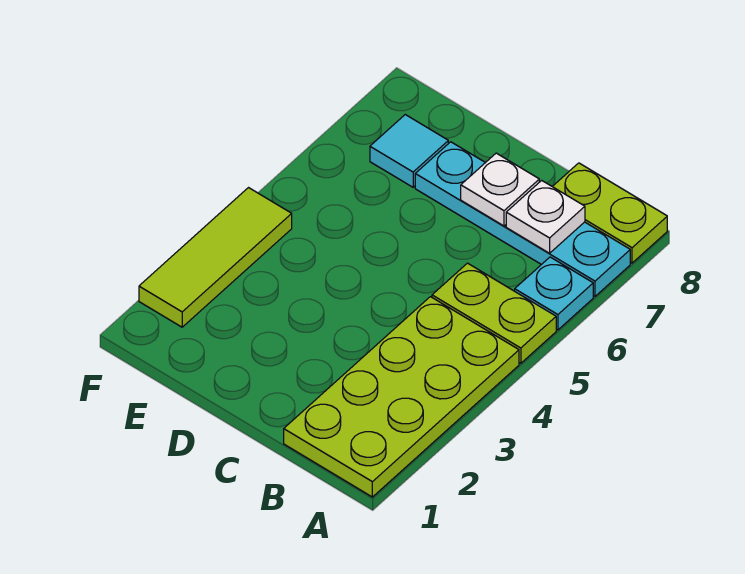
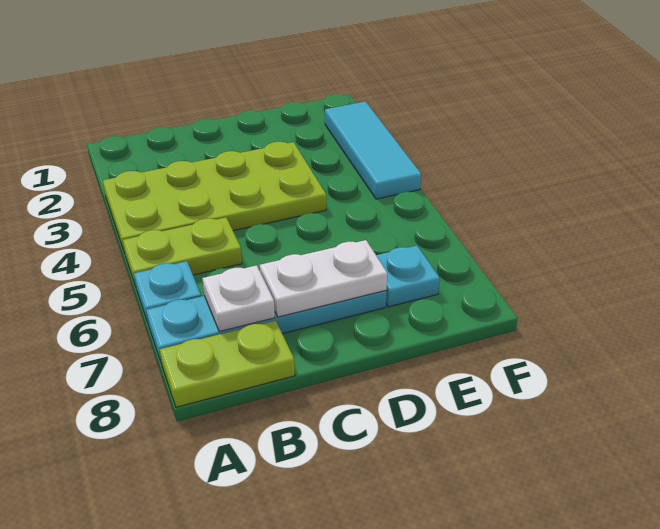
lime 2x4 plate [284,297,519,497] -> lime 2x4 plate turned to [103,142,326,253]
white 1x1 plate [461,153,539,226] -> white 1x2 plate [260,240,387,317]
cyan 1x1 tile [370,115,448,187] -> cyan 1x1 plate [376,246,440,307]
lime 1x3 tile [139,188,292,327] -> cyan 1x3 tile [325,101,421,199]

